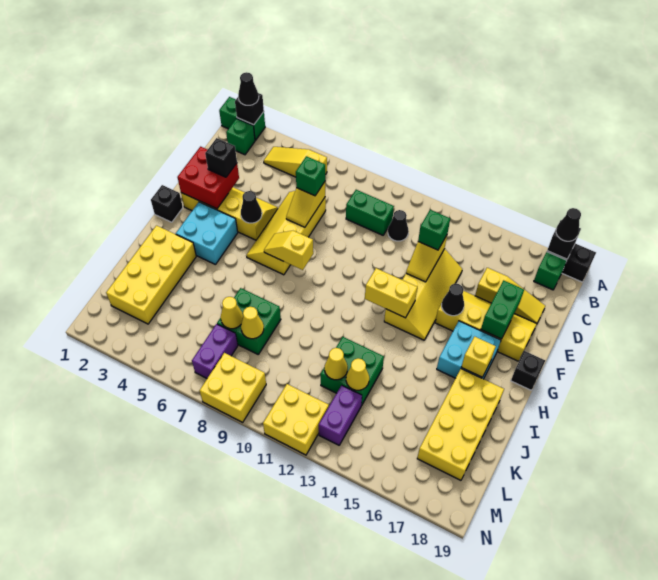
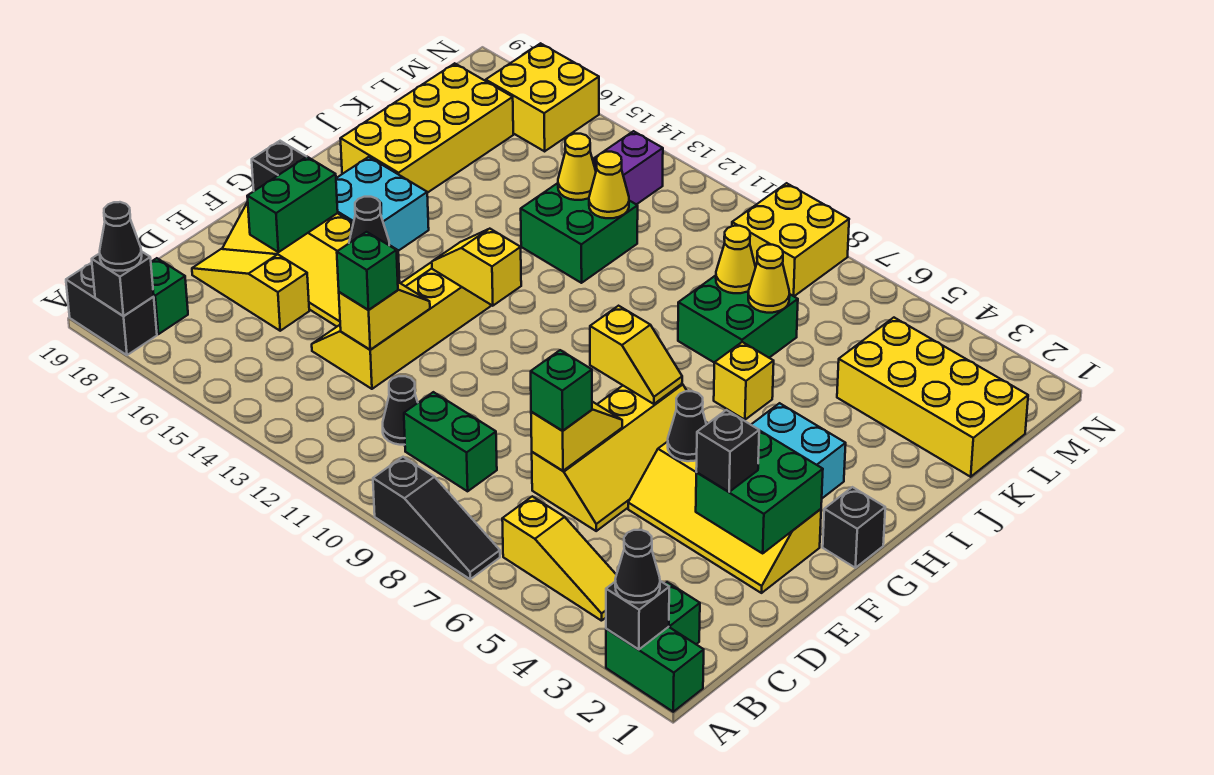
none -> black 1x3 slope [373,457,500,579]
red 2x2 brick [177,147,239,209] -> green 2x2 brick [696,430,823,553]
yellow 1x2 brick [365,268,417,318] -> yellow 1x2 slope [432,229,521,306]
yellow 1x1 brick [461,337,496,377] -> yellow 1x1 brick moved to [714,342,774,420]
yellow 2x4 brick [106,226,196,324] -> yellow 2x4 brick turned to [837,318,1028,477]
purple 1x2 brick [192,324,238,378] -> none
yellow 2x2 brick [263,384,329,455] -> yellow 2x2 brick moved to [486,43,599,151]

